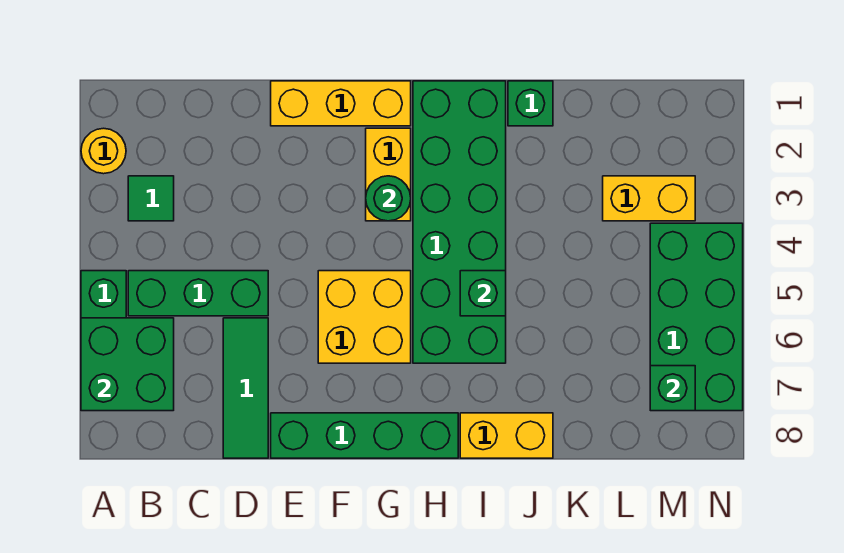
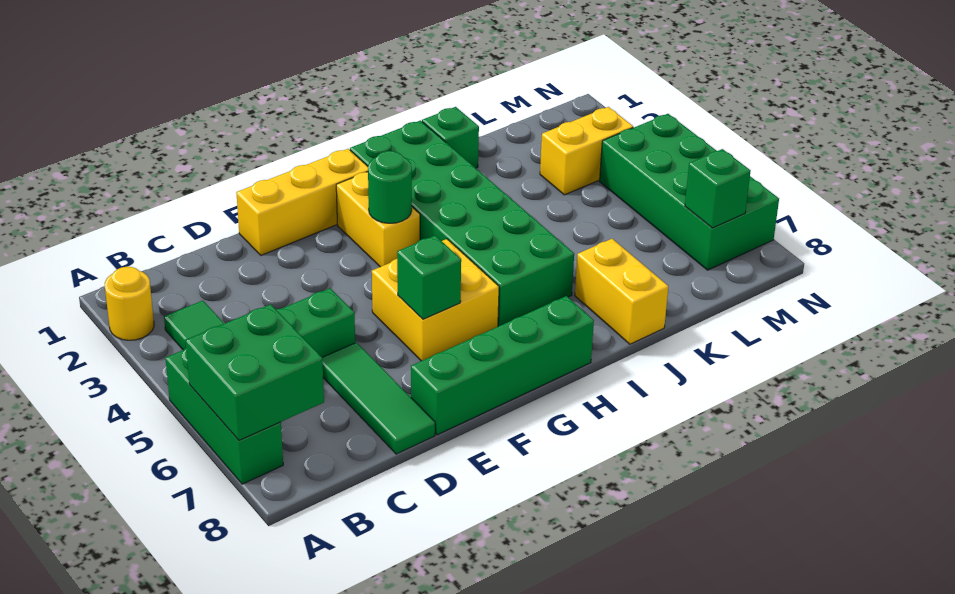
green 1x1 brick [460,271,506,316] -> green 1x1 brick moved to [397,236,461,319]
yellow 1x2 brick [460,413,553,458] -> yellow 1x2 brick turned to [575,239,668,344]

